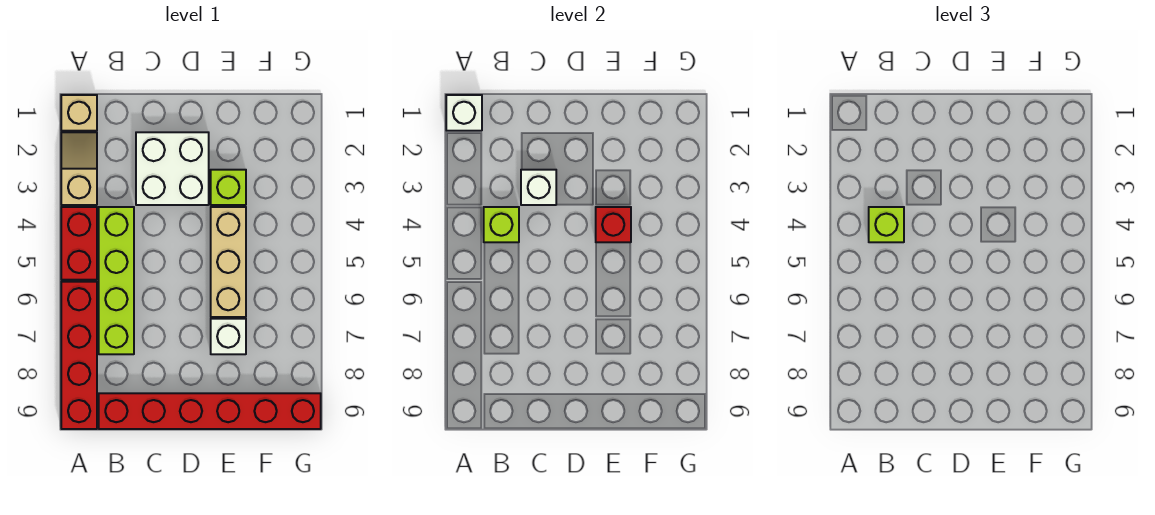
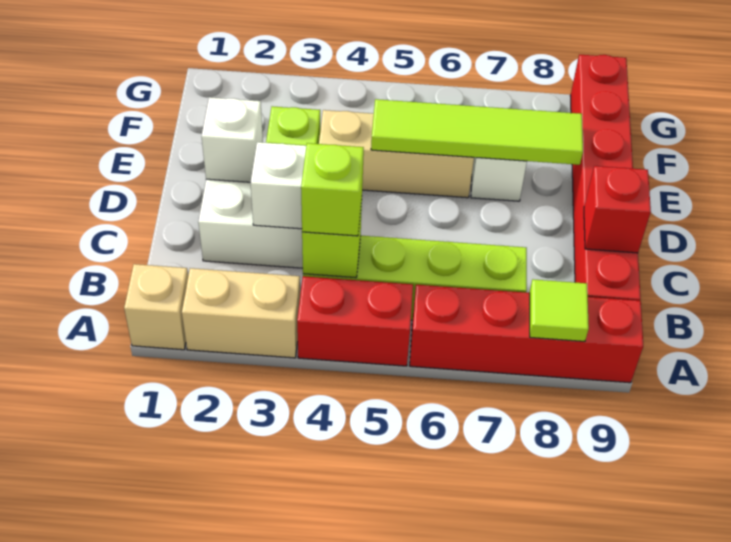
white 1x1 brick [446,95,482,131] -> white 1x1 brick moved to [201,97,263,182]
tan 1x2 slope [61,132,97,205] -> tan 1x2 brick [182,268,300,358]
none -> lime 1x1 tile [530,279,589,341]
red 1x1 brick [596,207,631,242] -> red 1x1 brick moved to [584,166,651,253]
none -> lime 1x4 tile [371,99,583,165]

